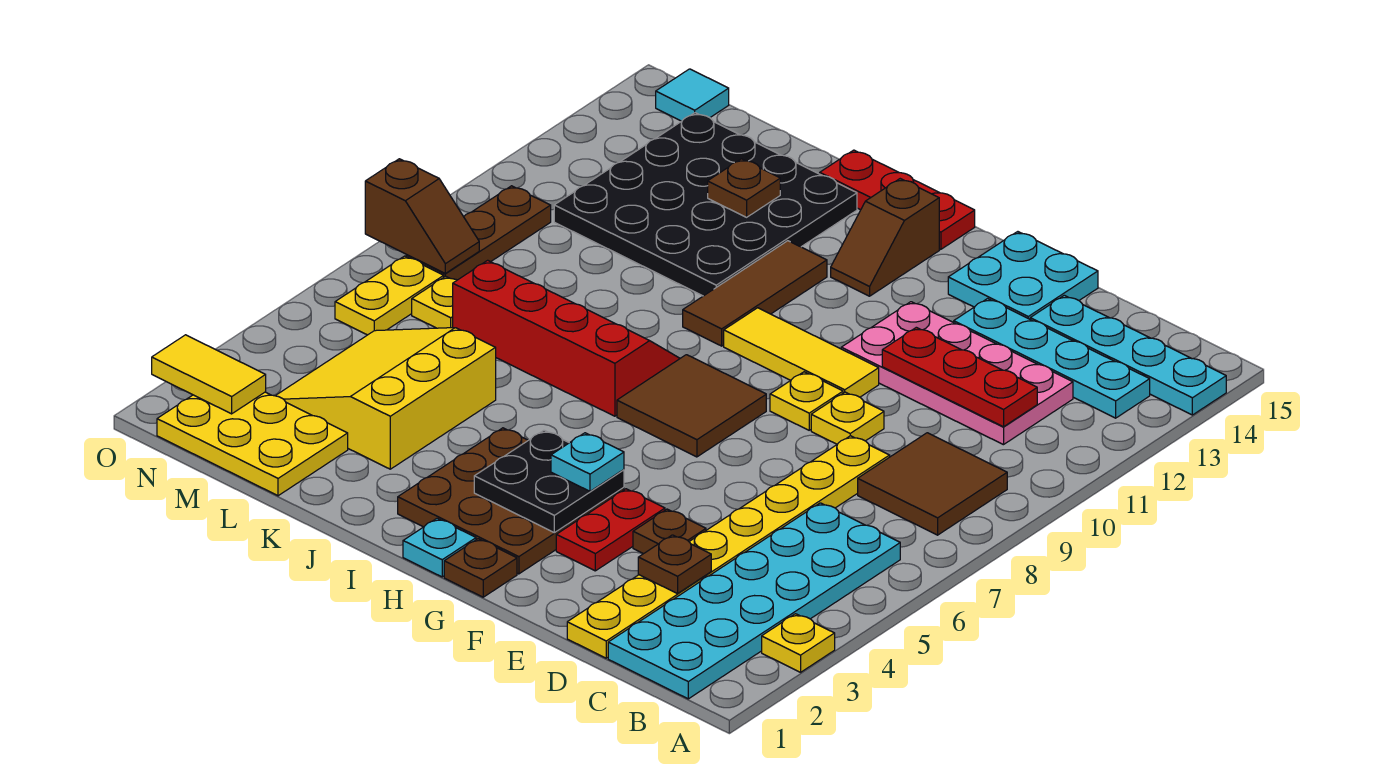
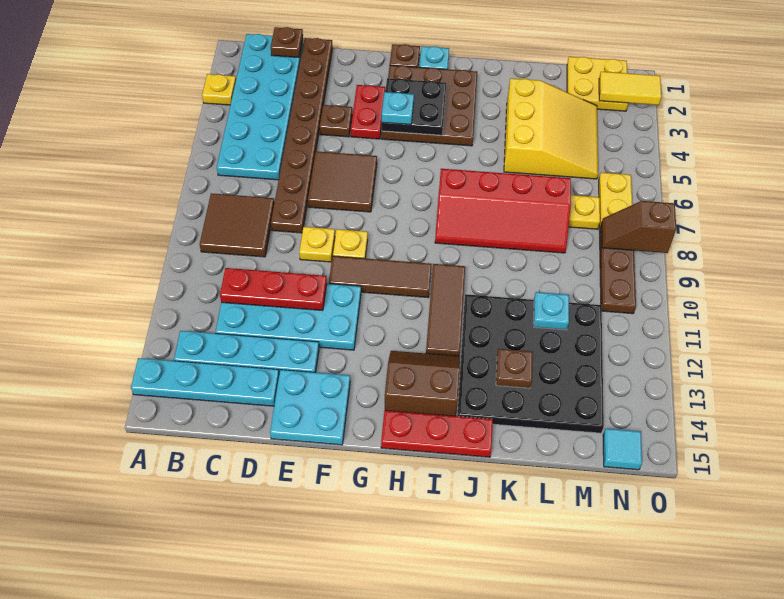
pink 2x4 plate [841,302,1073,445] -> cyan 2x4 plate [216,284,361,350]
yellow 1x8 plate [567,436,890,658] -> brown 1x8 plate [271,38,333,233]
brown 1x1 plate [638,535,711,594] -> brown 1x1 plate moved to [271,27,303,58]
yellow 1x3 tile [724,308,879,397] -> brown 1x3 tile [329,256,432,298]
brown 2x2 tile [617,355,766,457] -> brown 2x2 tile moved to [308,151,377,212]
brown 1x2 slope [831,179,939,296] -> brown 2x2 slope [385,351,460,416]
yellow 2x3 plate [157,392,348,496] -> yellow 2x2 plate [567,57,628,111]
none -> cyan 1x1 plate [534,292,569,330]

